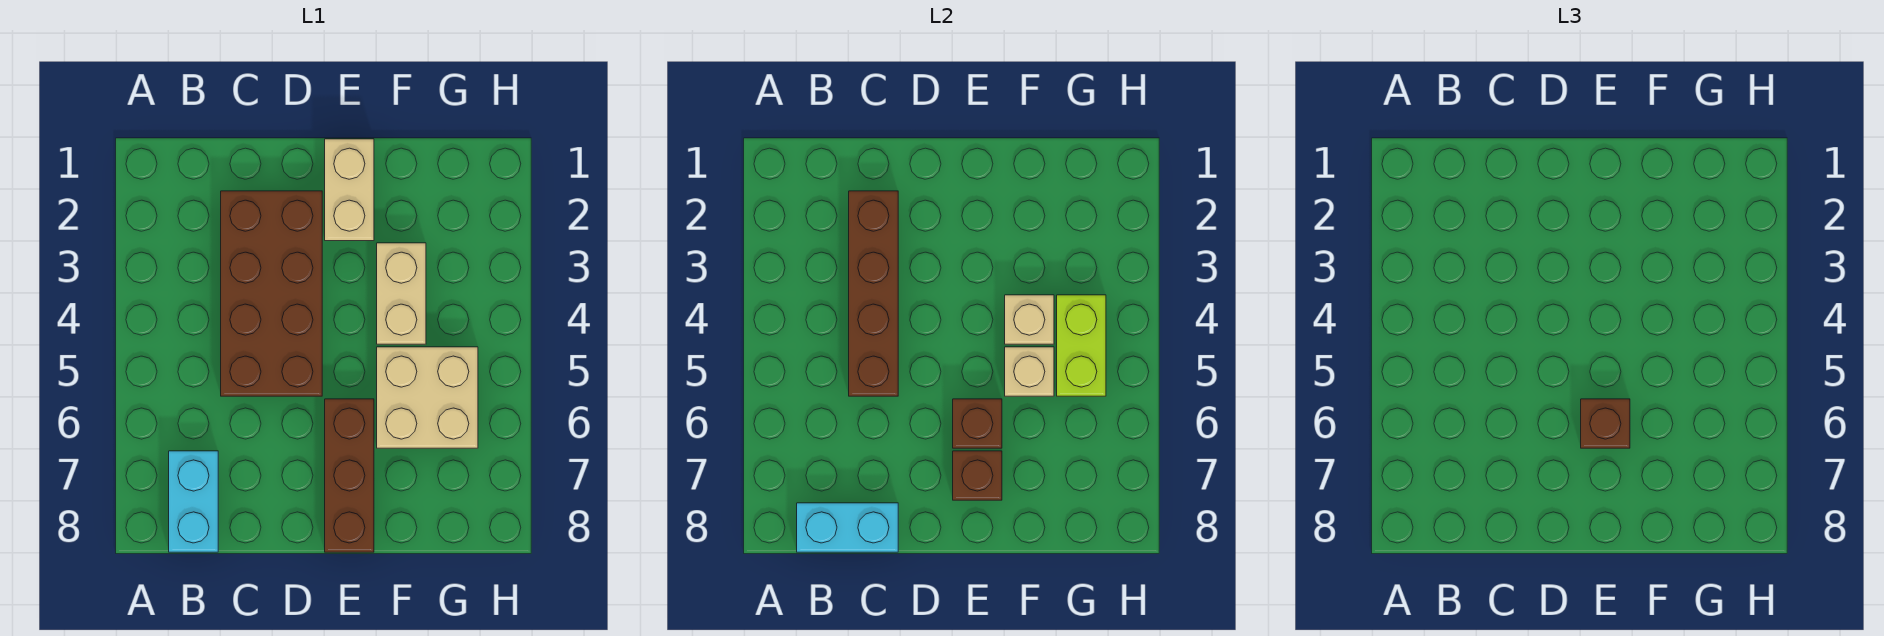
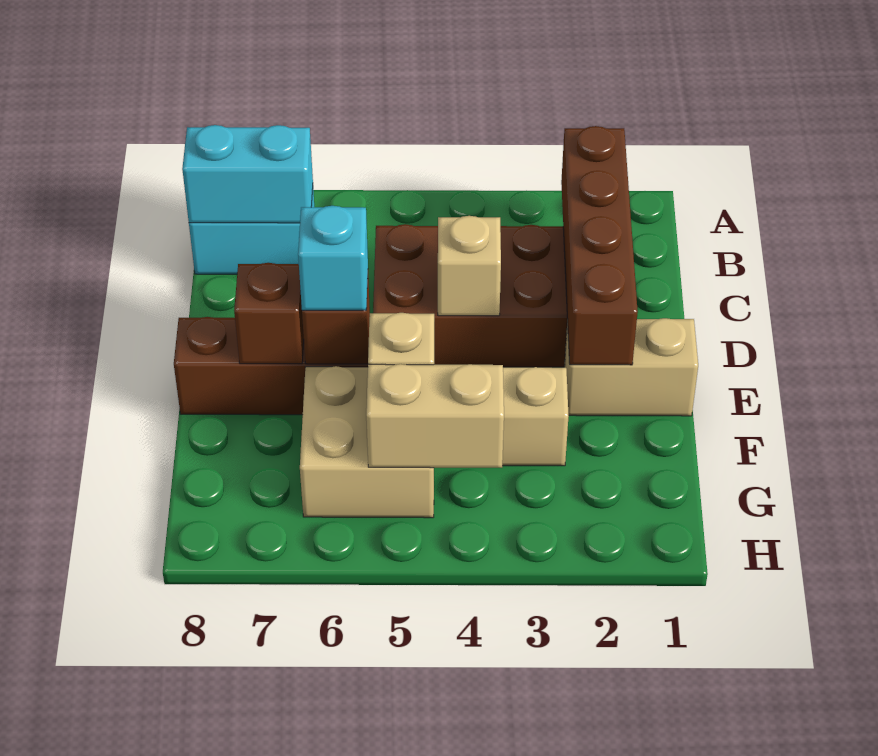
cyan 1x2 brick [797,503,898,552] -> cyan 1x2 brick turned to [182,125,313,223]
brown 1x4 brick [849,191,898,396] -> brown 1x4 brick turned to [561,126,638,365]
brown 1x1 brick [1581,399,1630,448] -> cyan 1x1 brick [298,206,368,310]
tan 1x1 brick [1005,295,1054,344] -> tan 1x1 brick moved to [438,216,501,316]
lime 1x2 brick [1057,295,1106,396] -> tan 1x2 brick [366,364,504,468]

